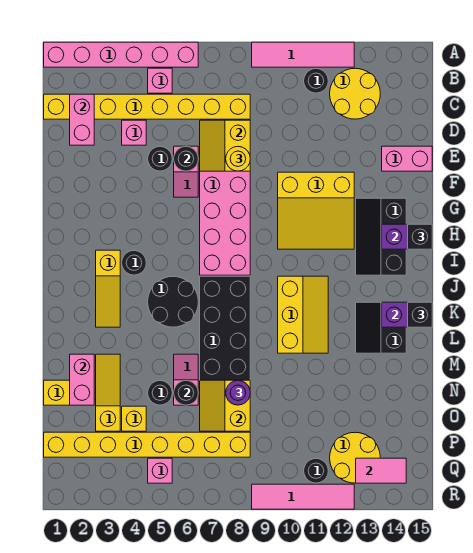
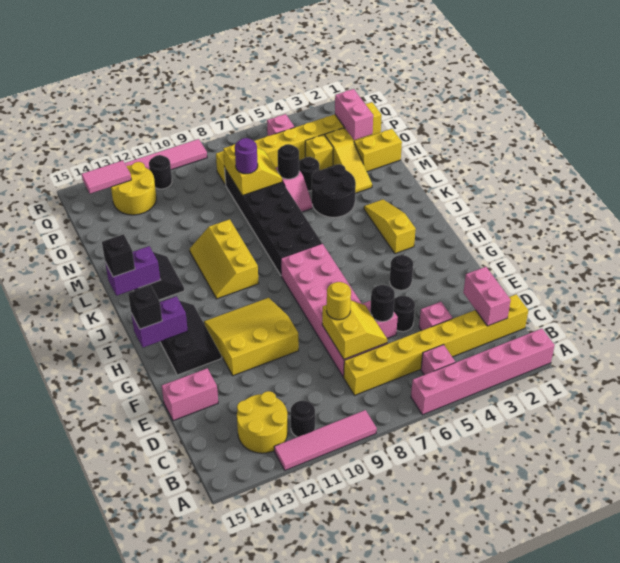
black 1x1 round brick [122,251,146,275] -> black 1x1 round brick moved to [390,255,413,290]
black 2x2 round brick [148,276,198,327] -> black 2x2 round brick moved to [312,164,356,217]
pink 1x2 brick [70,354,94,405] -> pink 1x2 brick moved to [335,89,373,140]

